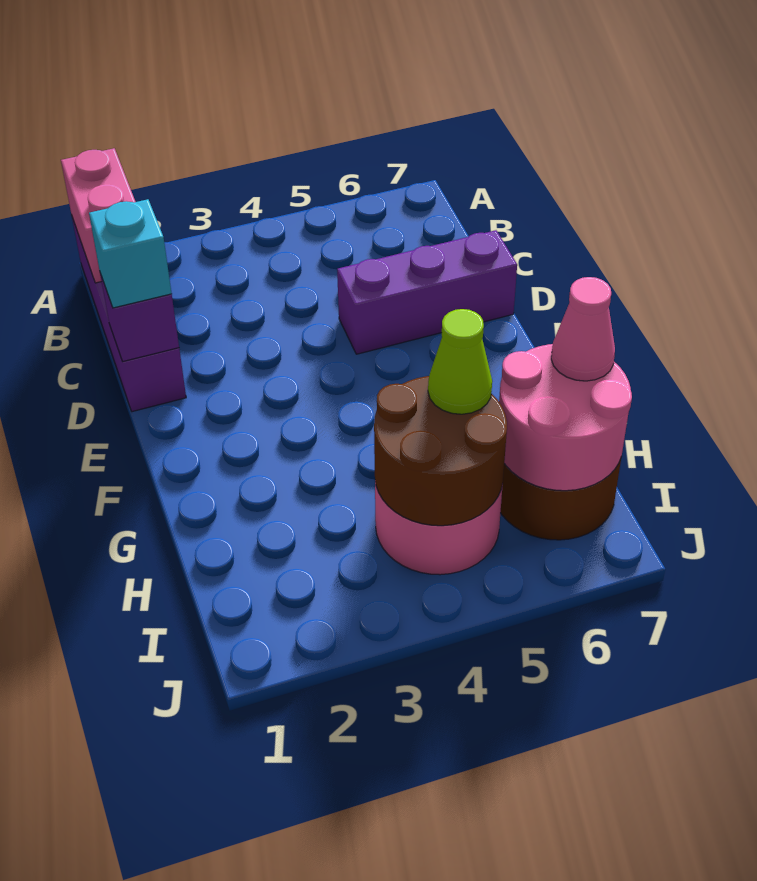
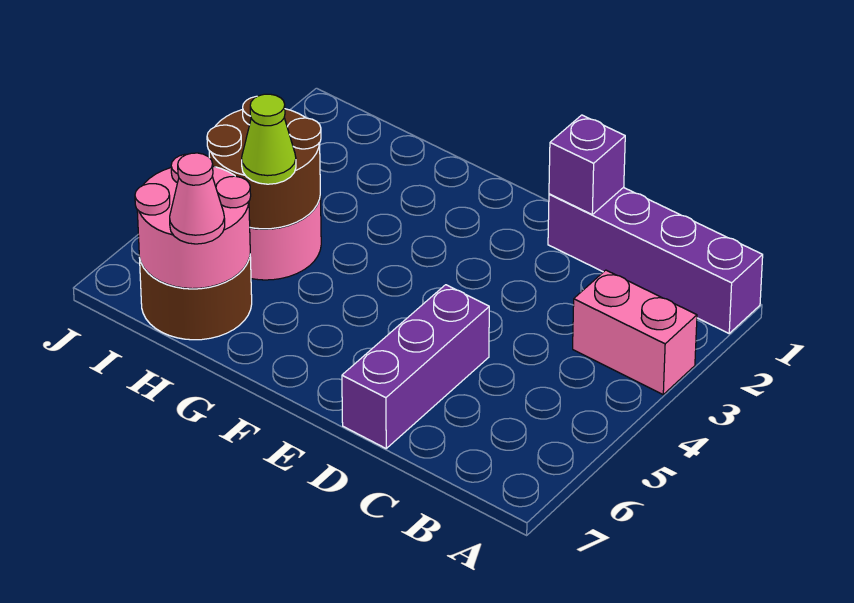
pink 1x2 brick [61,148,135,283] -> pink 1x2 brick moved to [573,270,697,394]
cyan 1x1 brick [89,199,172,308] -> none

